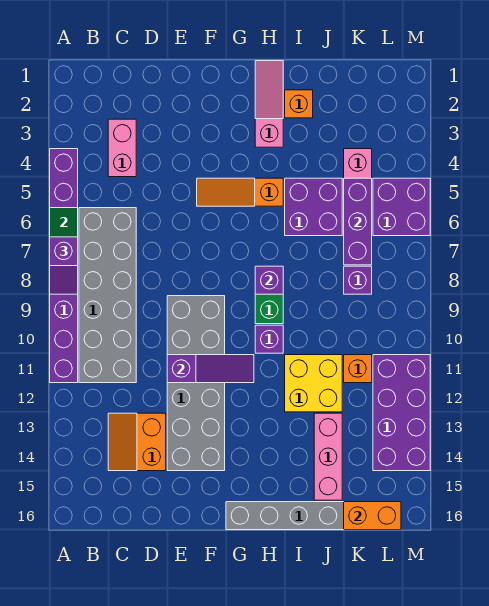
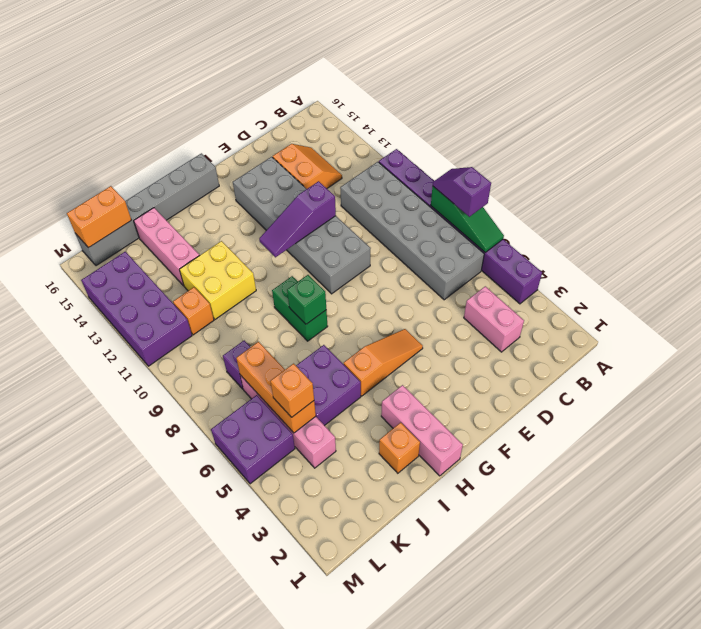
pink 1x3 slope [255,61,283,147] -> pink 1x3 brick [381,385,463,476]
purple 1x1 brick [255,266,283,294] -> green 1x1 brick [287,275,326,324]
purple 1x1 brick [255,325,283,353] -> none
purple 1x3 brick [344,178,372,265] -> orange 1x3 brick [236,342,316,433]
none -> orange 1x1 brick [270,364,314,417]

